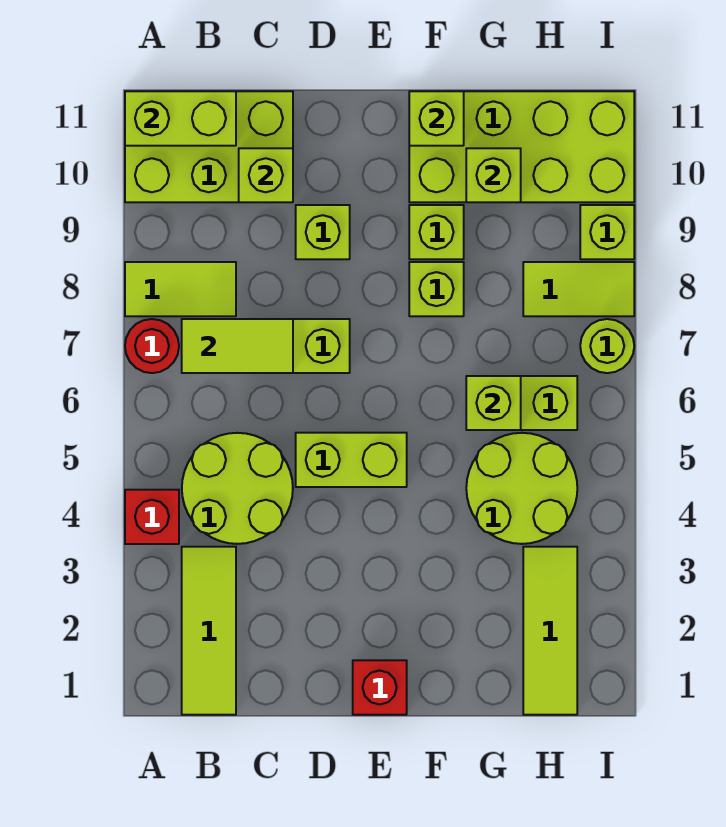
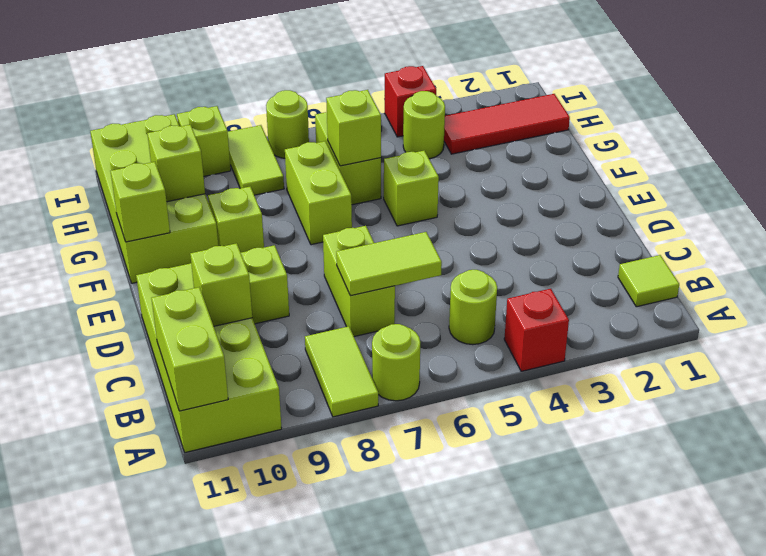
red 1x1 round brick [125,319,179,373] -> lime 1x1 round brick [372,324,420,401]
lime 2x3 brick [125,91,293,202] -> lime 2x4 brick [136,263,282,453]
lime 1x3 tile [182,547,236,715] -> lime 1x1 tile [618,255,679,307]
lime 2x2 round brick [182,433,293,544] -> lime 1x1 round brick [449,270,497,345]
lime 1x2 tile [182,319,293,373] -> lime 1x2 tile turned to [336,232,442,296]
lime 1x2 brick [296,433,407,487] -> lime 1x2 brick moved to [285,141,352,245]
red 1x1 brick [353,660,407,715] -> red 1x1 brick moved to [385,66,436,137]
lime 1x1 brick [409,262,464,316] -> lime 1x1 brick moved to [384,151,439,226]
lime 2x2 round brick [466,433,577,544] -> lime 1x1 round brick [403,91,445,159]
lime 1x3 tile [523,547,577,715] -> red 1x3 tile [444,94,570,154]

